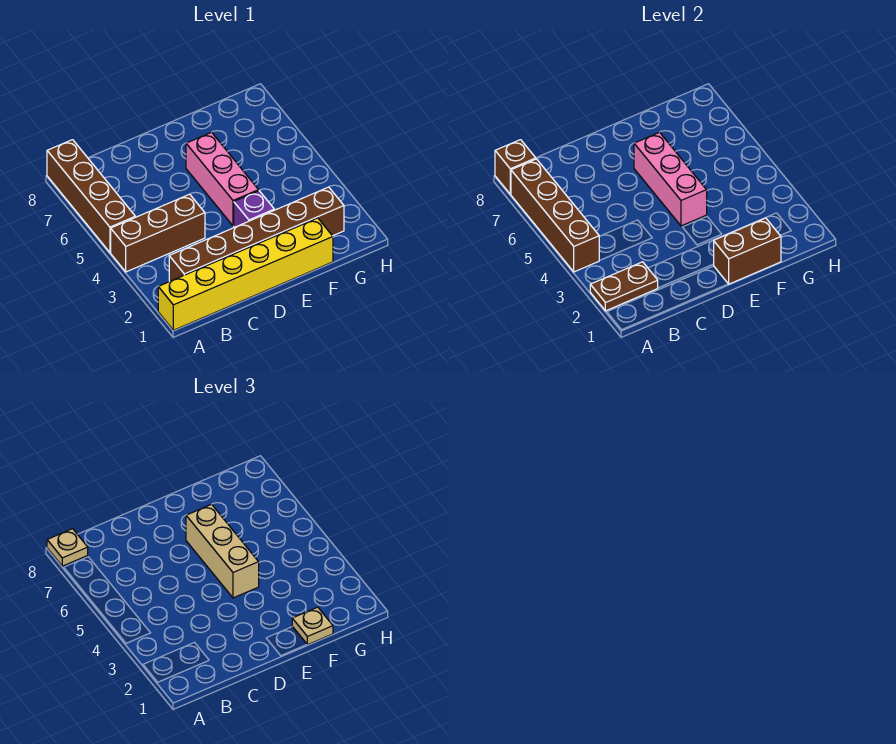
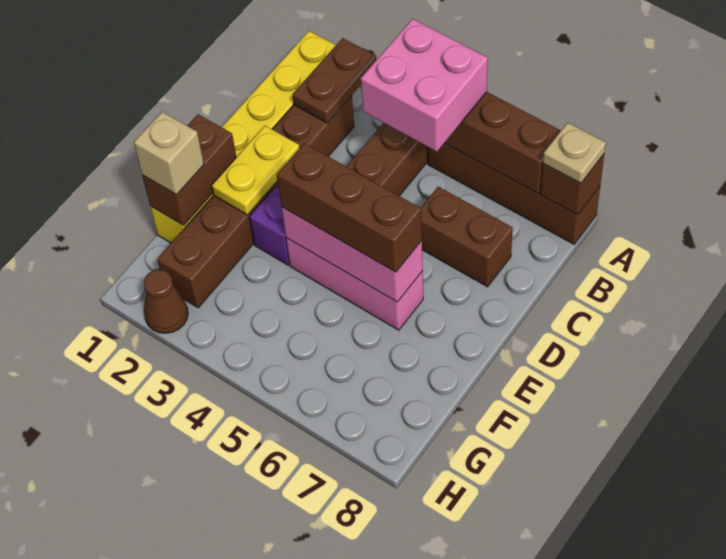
none -> pink 2x2 brick [361,19,488,152]
none -> brown 1x2 brick [421,187,513,287]
none -> yellow 1x2 plate [212,126,299,215]
tan 1x3 brick [186,504,259,598] -> brown 1x3 brick [277,143,422,272]
tan 1x1 plate [292,607,333,645] -> tan 1x1 brick [134,112,204,195]
none -> brown 1x1 cone [144,270,188,333]

